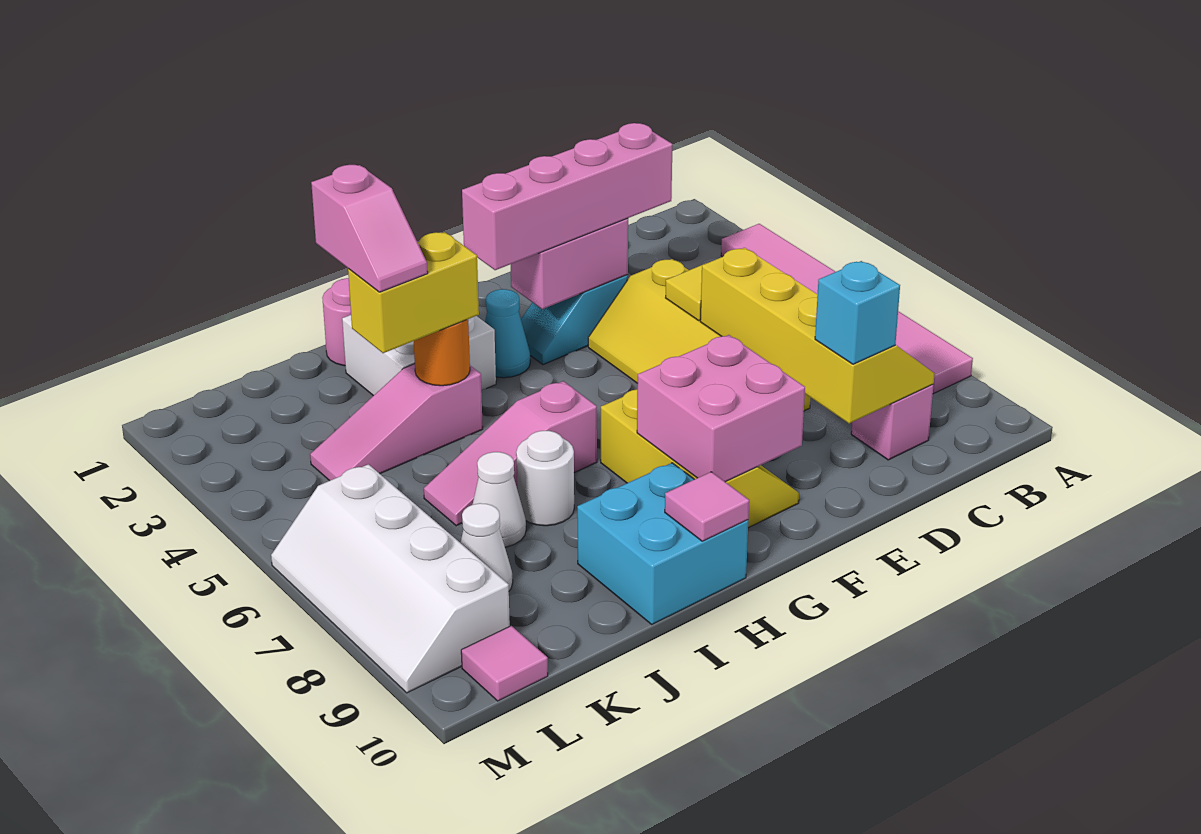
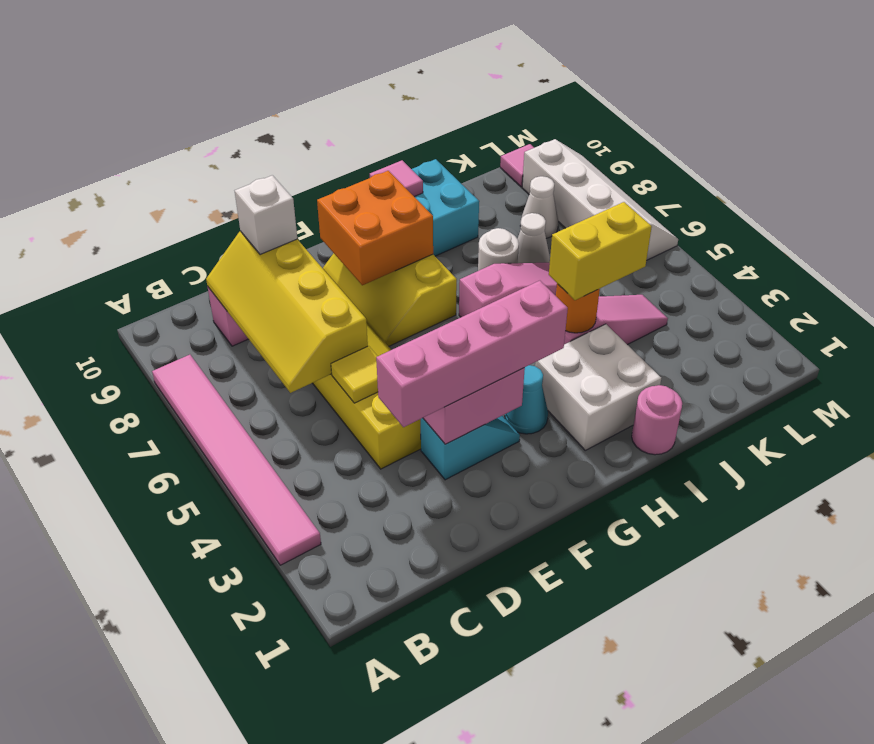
cyan 1x1 brick [815,261,900,364] -> white 1x1 brick [235,175,297,255]
pink 2x2 brick [637,335,805,482] -> orange 2x2 brick [317,171,433,285]
pink 1x2 slope [311,165,428,292] -> none

